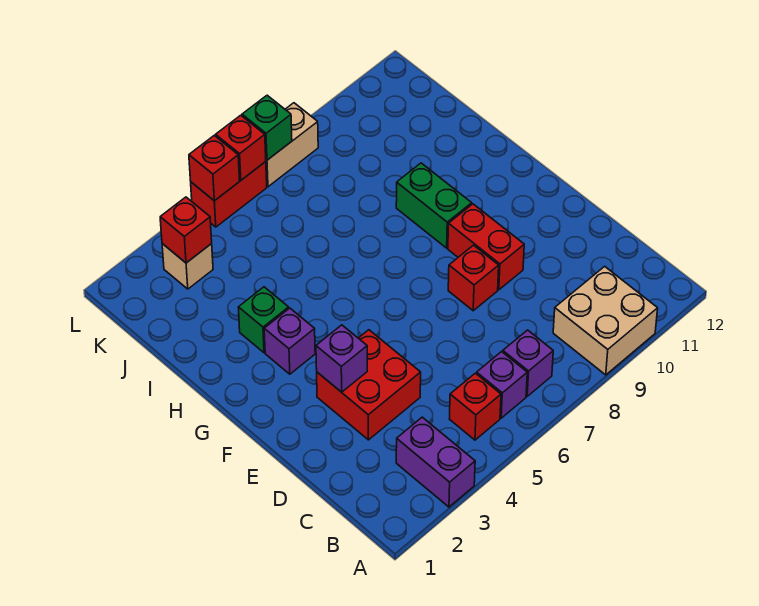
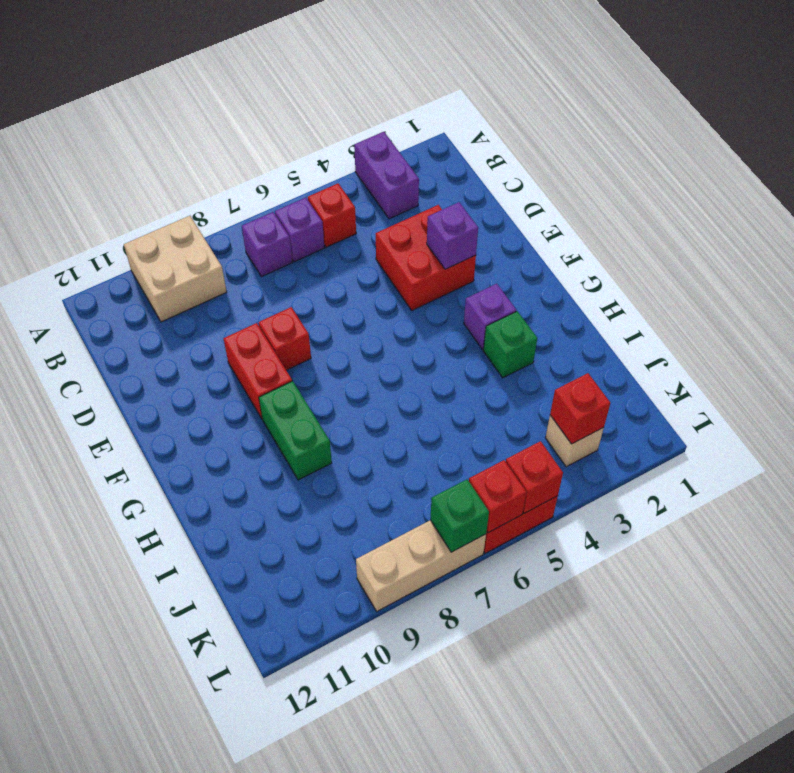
tan 1x2 brick [266,103,318,187] -> tan 1x3 brick [356,520,486,611]

